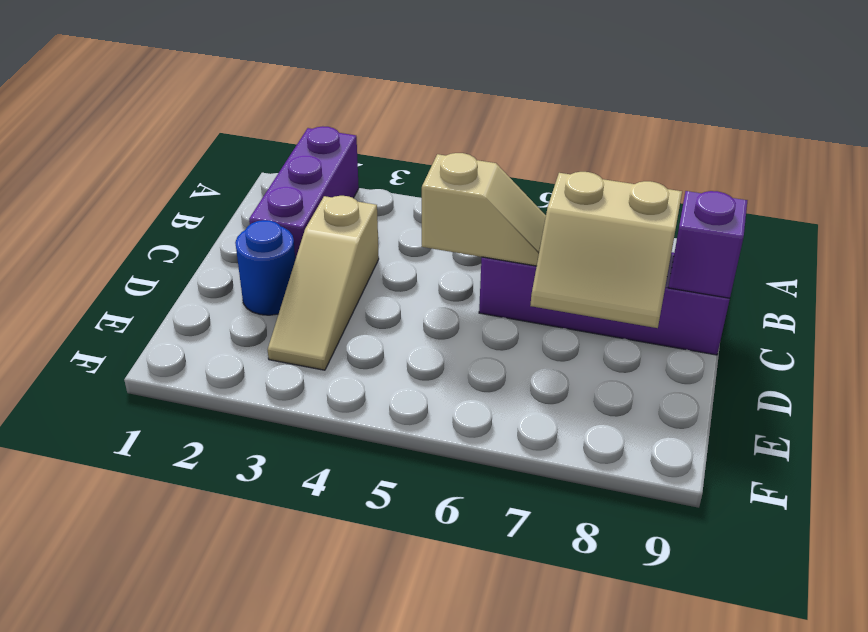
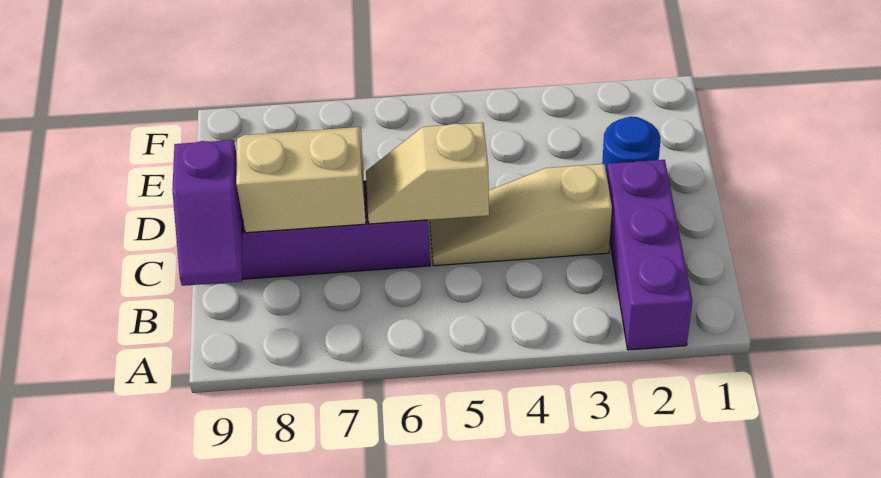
tan 1x3 slope [268,196,379,370] -> tan 1x3 slope turned to [430,164,612,266]

